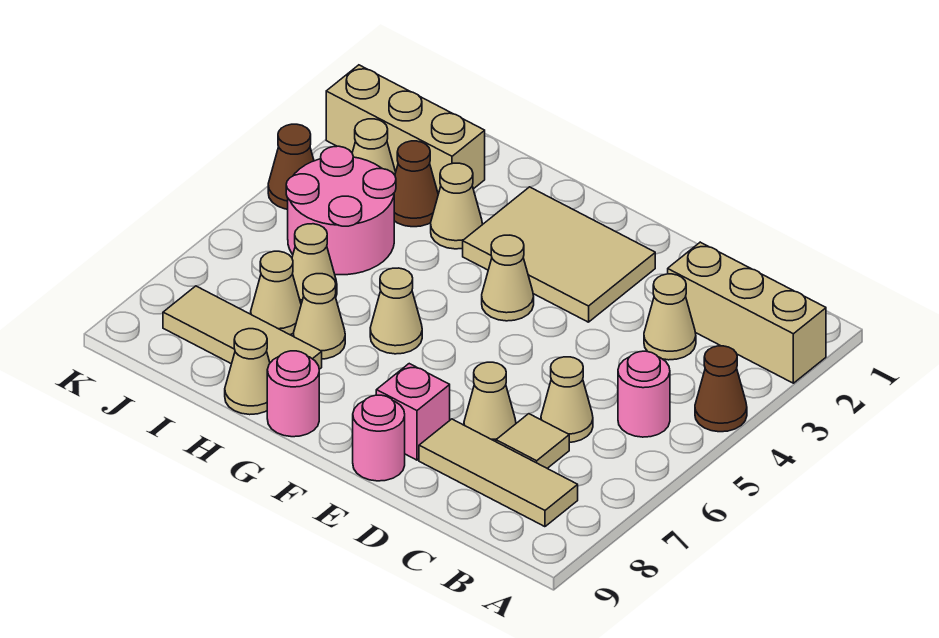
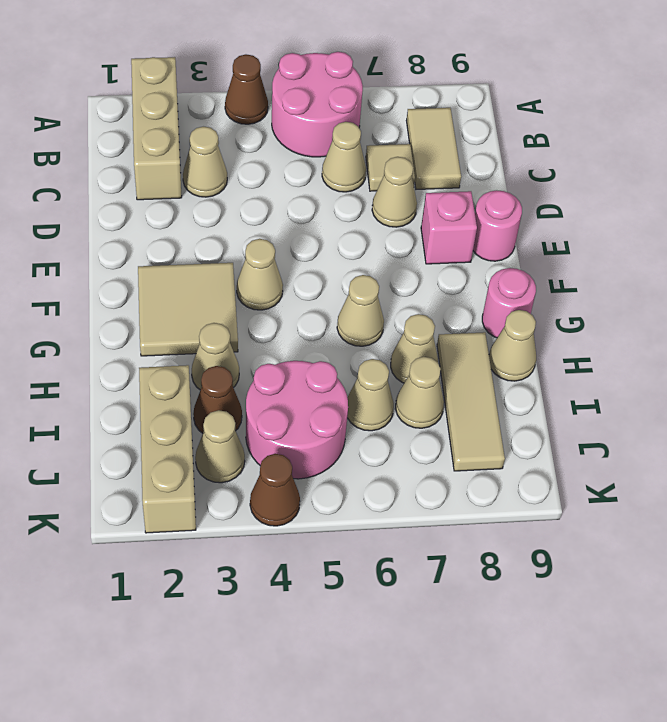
pink 1x1 round brick [618,351,670,437] -> pink 2x2 round brick [272,52,363,157]
tan 1x3 tile [419,419,578,527] -> tan 1x2 tile [406,108,461,189]
tan 2x3 tile [463,187,655,322] -> tan 2x2 tile [138,263,238,356]

